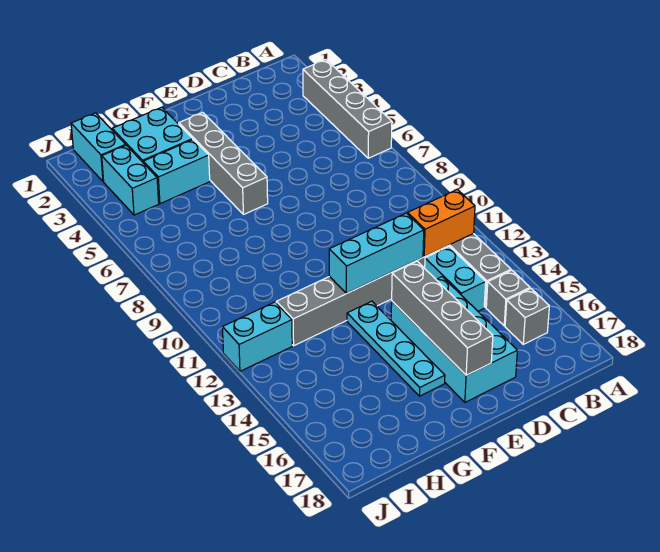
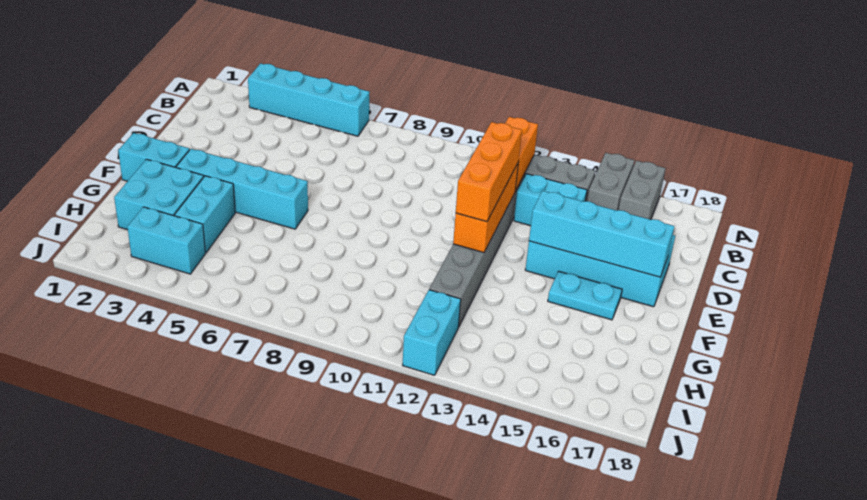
grey 1x4 brick [303,60,392,158] -> cyan 1x4 brick [248,63,370,136]
grey 1x1 brick [486,270,530,326] -> grey 1x2 brick [587,153,635,210]
grey 1x1 brick [505,288,549,344] -> grey 1x2 brick [619,161,666,219]
cyan 1x3 brick [329,213,424,294] -> orange 1x3 brick [453,163,518,252]
none -> orange 1x3 brick [456,122,522,222]
grey 1x4 brick [392,261,493,375] -> cyan 1x4 brick [529,191,674,277]
grey 1x4 brick [179,112,268,215] -> cyan 1x4 brick [176,149,308,229]
cyan 1x4 plate [347,301,445,396] -> cyan 1x2 plate [548,271,622,320]
cyan 1x2 brick [71,113,126,182] -> cyan 1x2 brick moved to [118,133,189,181]

